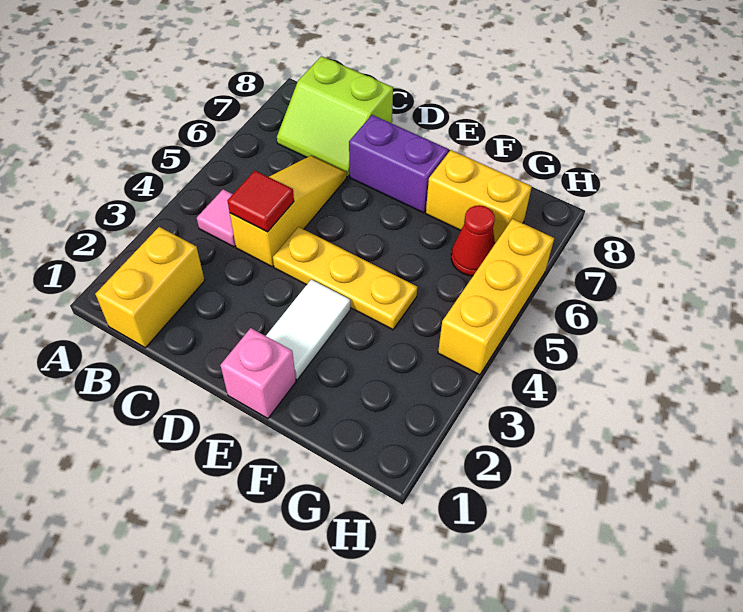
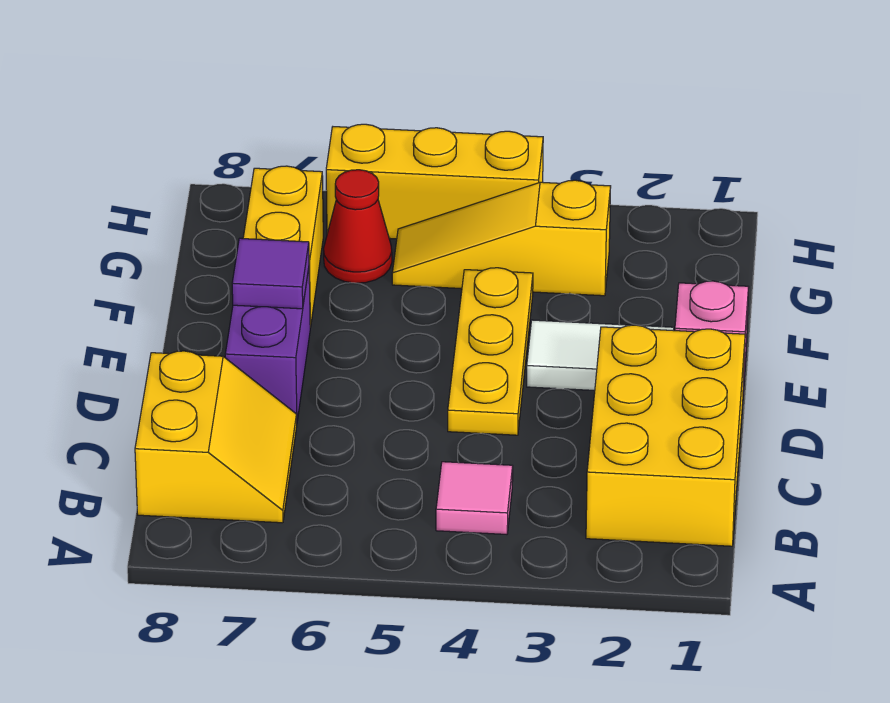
yellow 1x2 brick [95,227,205,348] -> yellow 2x3 brick [586,325,745,546]
lime 2x2 slope [277,56,393,177] -> yellow 2x2 slope [135,351,297,523]
yellow 1x3 slope [230,155,347,267] -> yellow 1x3 slope moved to [392,180,611,296]
red 1x1 tile [227,171,294,232] -> none
none -> purple 1x1 tile [232,238,309,309]

